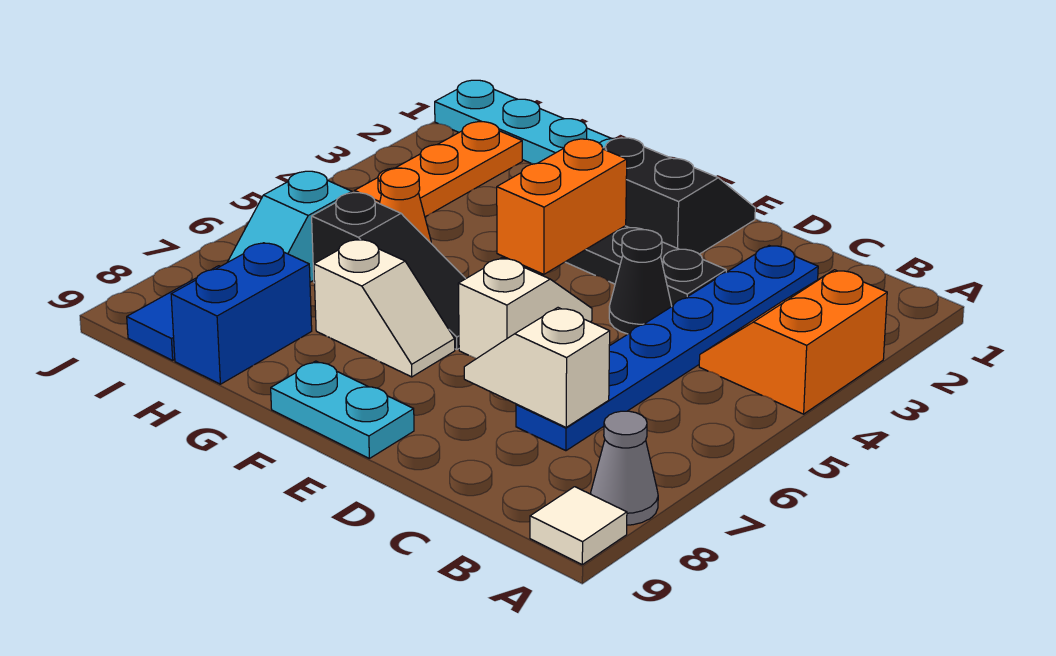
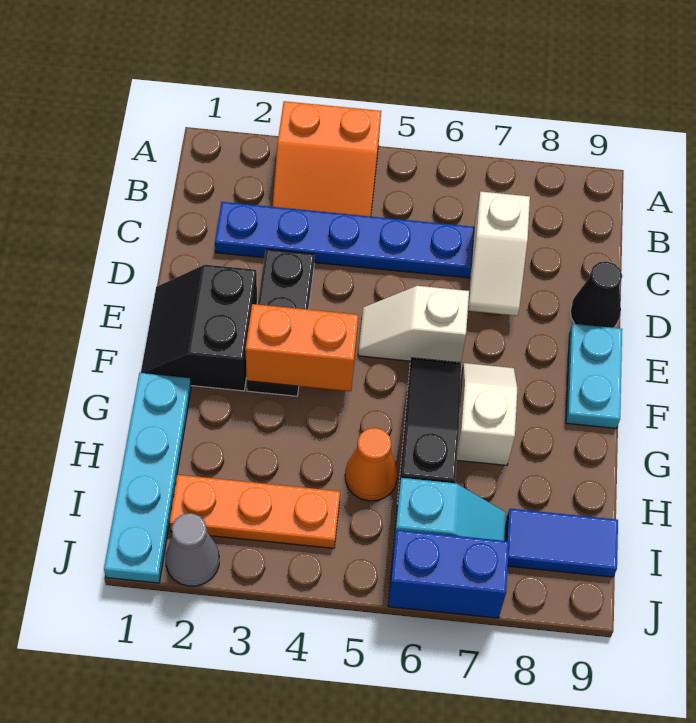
grey 1x1 cone [591,411,658,525] -> grey 1x1 cone moved to [166,513,219,586]
white 1x1 tile [530,487,627,565] -> none
black 1x1 cone [609,230,672,334] -> black 1x1 cone moved to [570,261,622,328]
blue 1x2 brick [171,243,312,384] -> blue 1x2 brick moved to [388,530,509,618]

